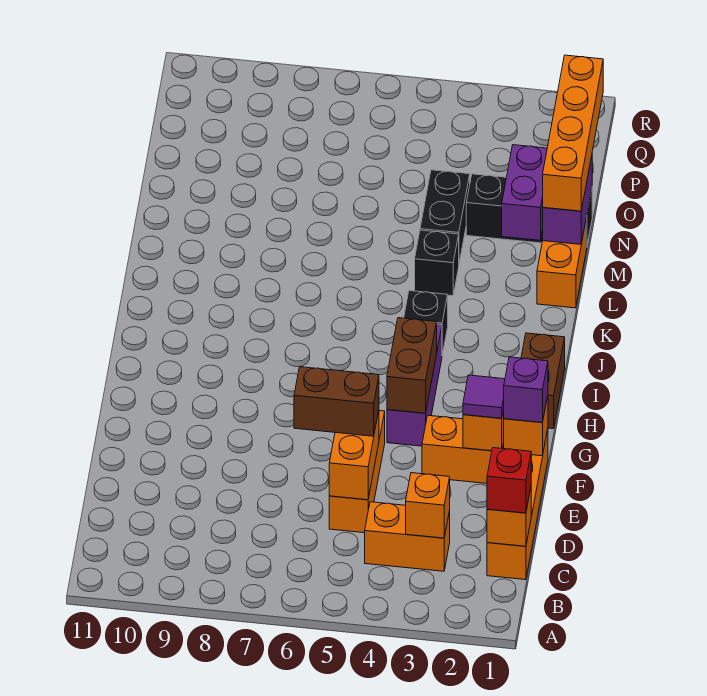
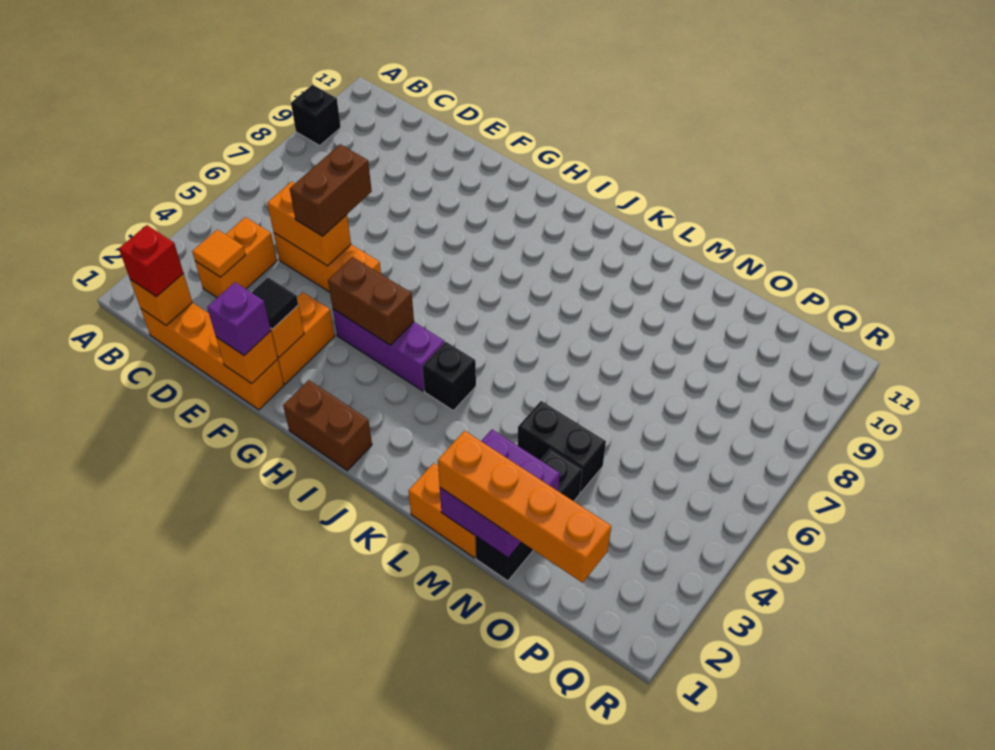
orange 1x1 brick [406,473,450,538] -> orange 1x1 tile [192,230,245,277]
purple 1x1 tile [463,375,505,418] -> black 1x1 tile [251,277,298,329]
black 1x1 brick [415,230,459,296] -> black 1x1 brick moved to [291,85,341,145]

